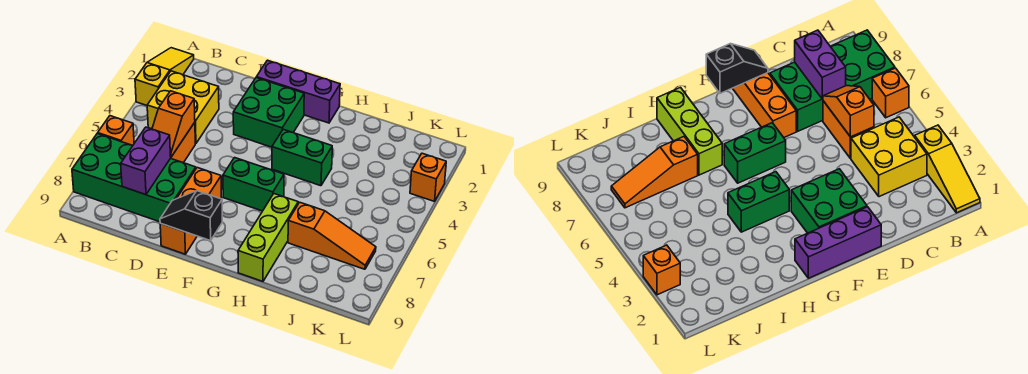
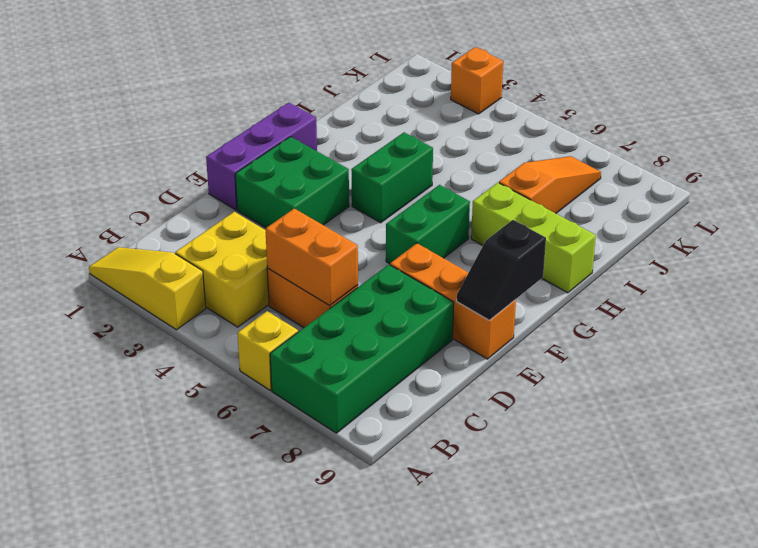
orange 1x1 brick [98,116,134,146] -> yellow 1x1 brick [238,311,298,390]
orange 1x2 slope [152,91,195,157] -> orange 1x2 brick [265,208,358,306]
purple 1x2 brick [121,127,171,195] -> none

